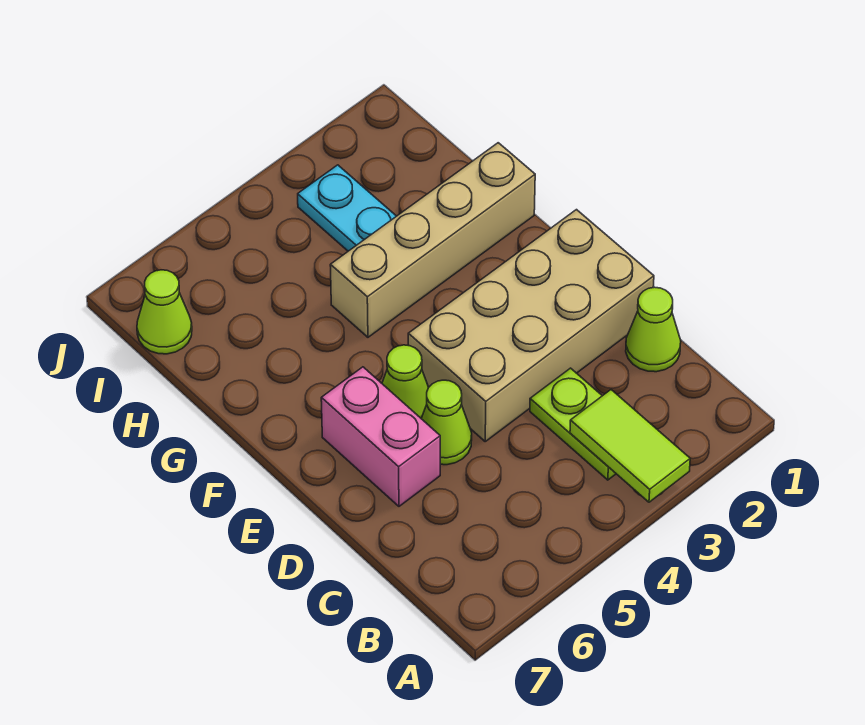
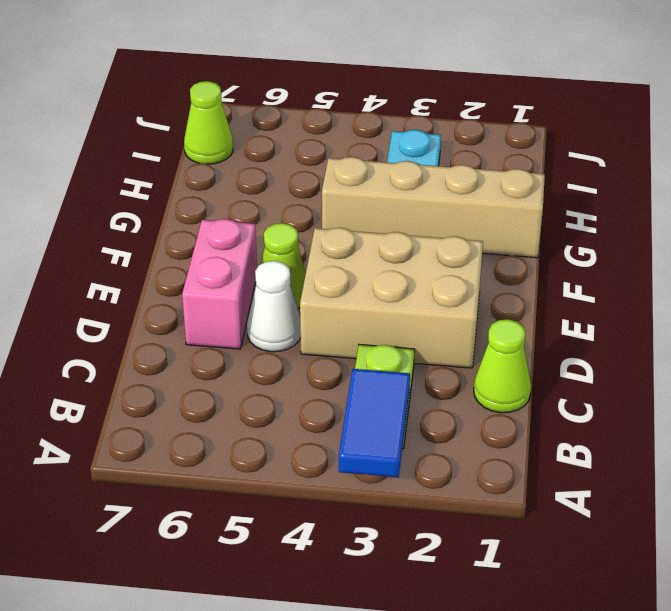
lime 1x2 tile [570,390,690,502] -> blue 1x2 tile [339,369,410,477]
tan 2x4 brick [408,210,654,441] -> tan 2x3 brick [300,228,483,368]
lime 1x1 cone [421,380,472,465] -> white 1x1 cone [247,261,301,352]

